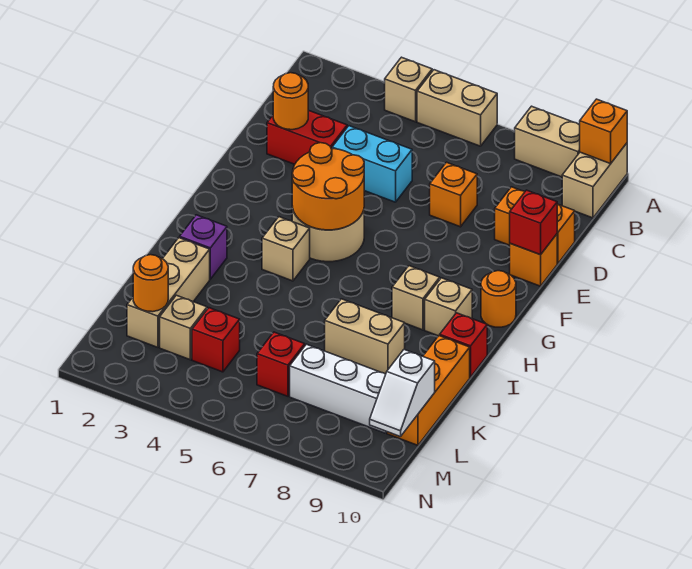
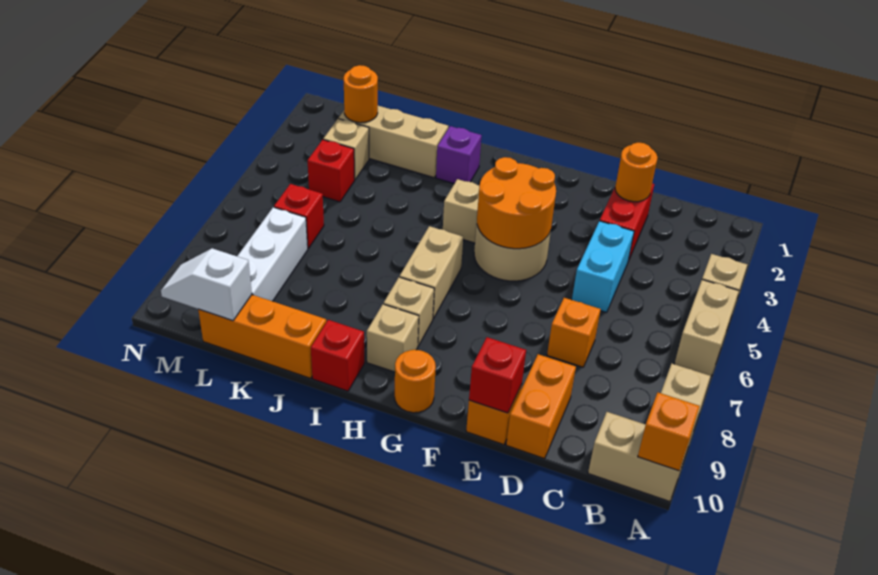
tan 1x2 brick [325,299,405,374] -> tan 1x2 brick moved to [400,226,463,319]

